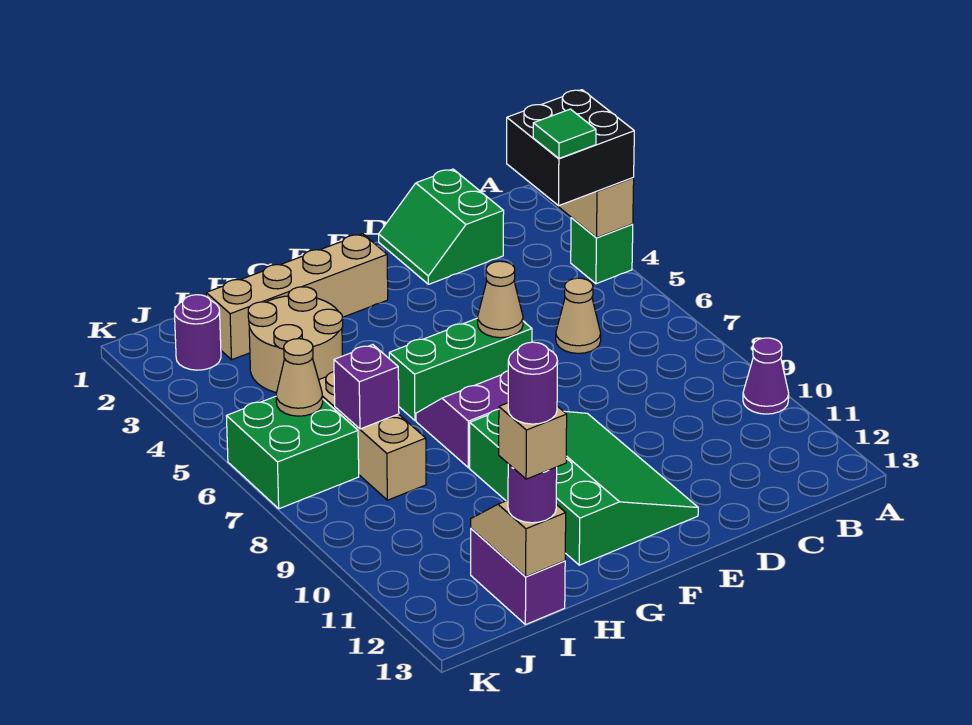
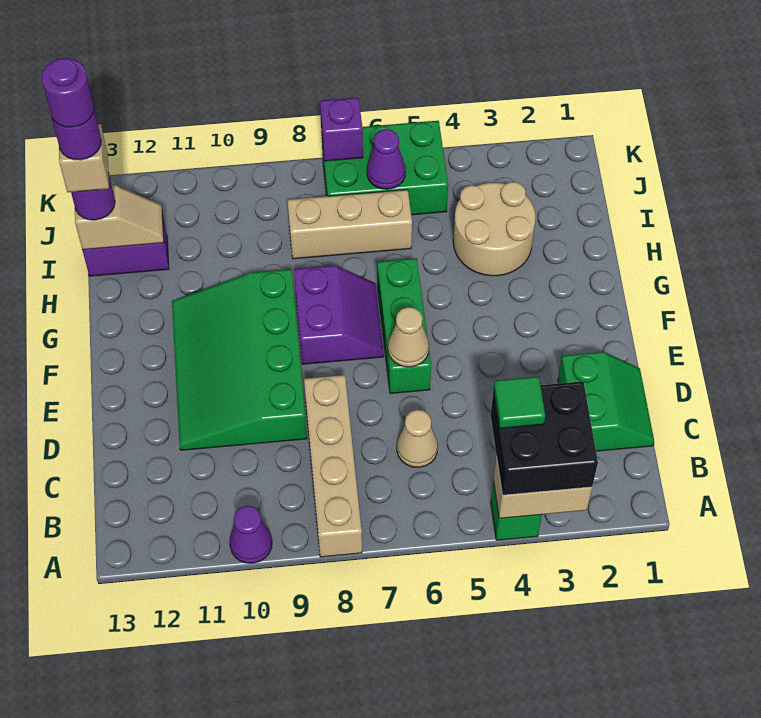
green 2x2 slope [379,169,504,284] -> green 2x2 slope turned to [558,352,654,451]
green 3x4 slope [470,409,698,565] -> green 3x4 slope turned to [172,269,307,450]
tan 1x4 brick [206,234,388,360] -> tan 1x4 brick moved to [304,375,362,557]
purple 1x1 brick [334,345,399,429] -> purple 1x1 brick moved to [320,98,363,161]
purple 1x1 round brick [174,295,221,370] -> purple 1x1 round brick moved to [41,58,94,127]
green 2x2 brick [227,396,359,509] -> green 2x3 brick [321,121,448,215]
tan 1x1 cone [276,339,323,416] -> purple 1x1 cone [367,129,406,189]

